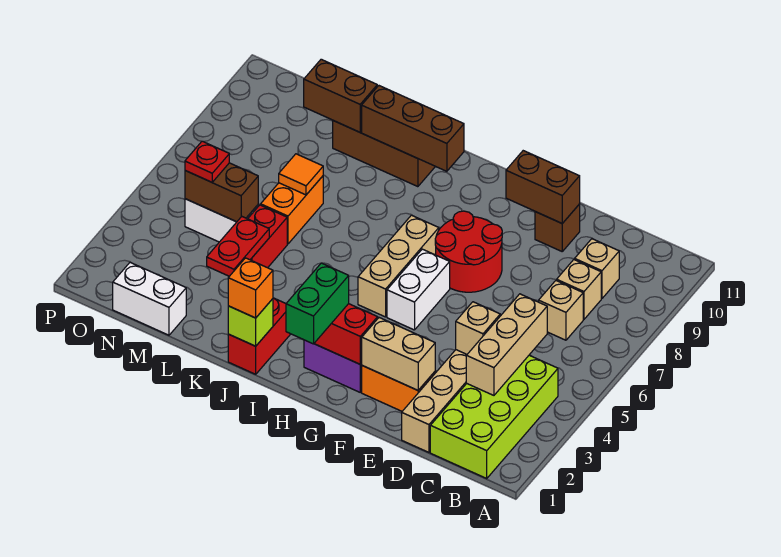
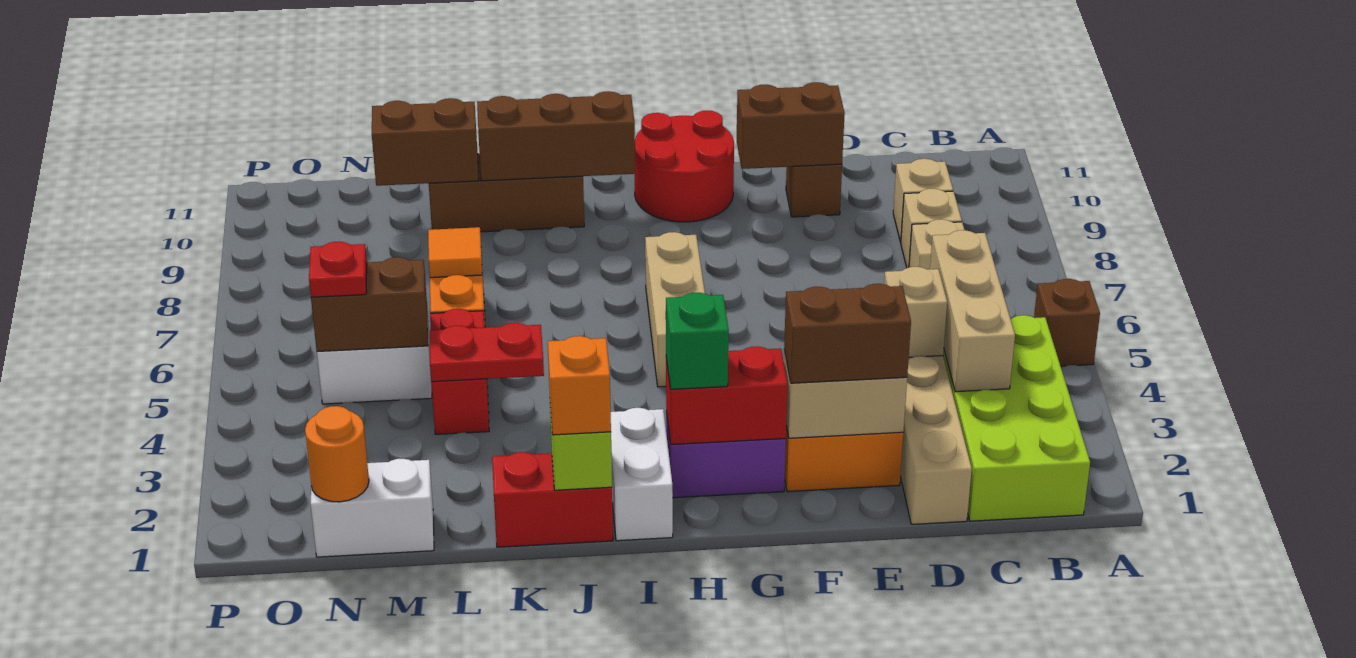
none -> brown 1x1 brick [1034,279,1100,366]
none -> brown 1x2 brick [784,284,911,383]
red 2x2 round brick [435,211,502,292] -> red 2x2 round brick moved to [635,111,734,222]
white 1x2 brick [387,249,450,330] -> white 1x2 brick moved to [611,408,673,541]
green 1x2 brick [286,263,349,344] -> green 1x1 brick [666,293,729,389]
red 1x2 brick [228,298,290,374] -> red 1x2 brick turned to [492,452,613,547]
red 1x2 plate [207,217,269,276] -> red 1x2 plate turned to [430,323,544,382]
none -> orange 1x1 round brick [305,406,369,502]

